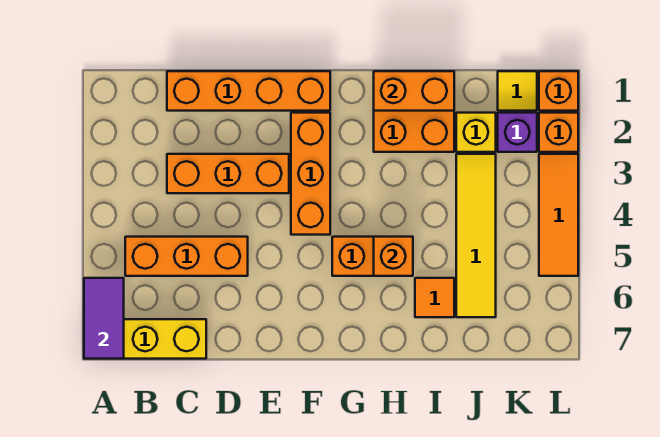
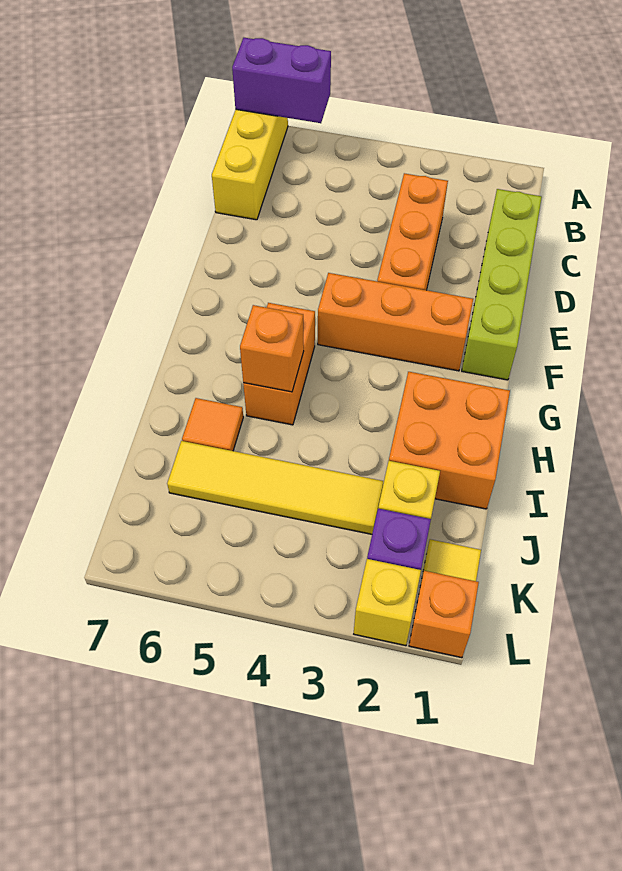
purple 1x2 tile [84,278,124,359] -> purple 1x2 brick [232,38,331,123]
orange 1x3 brick [125,237,248,276] -> none
orange 1x4 brick [167,71,330,111] -> lime 1x4 brick [462,189,542,380]
orange 1x2 brick [374,71,454,111] -> none
orange 1x1 brick [539,113,578,152] -> yellow 1x1 brick [354,559,421,646]
orange 1x3 tile [539,154,578,276] -> none

